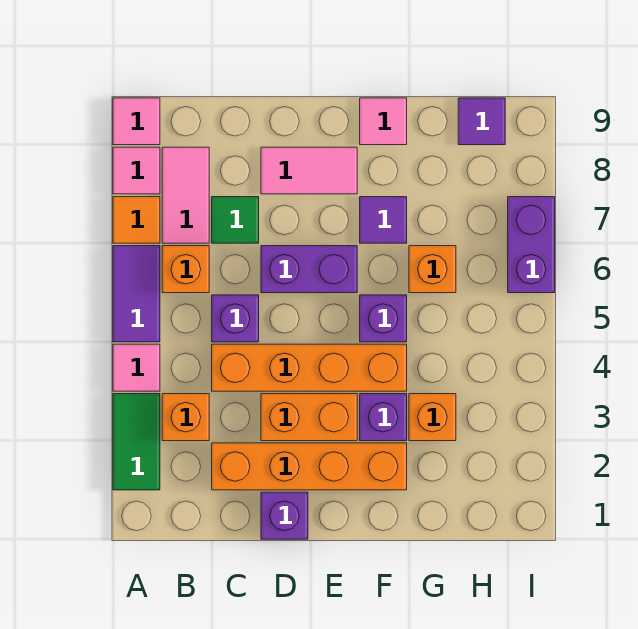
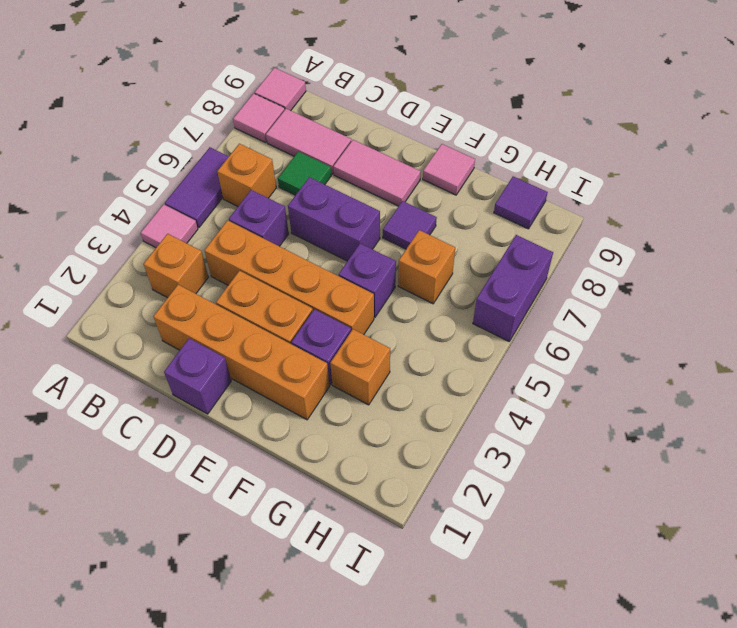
green 1x2 tile [113,394,160,490] -> none
orange 1x1 tile [113,197,160,243] -> none
pink 1x2 tile [162,147,209,243] -> pink 1x2 tile turned to [266,109,351,174]

